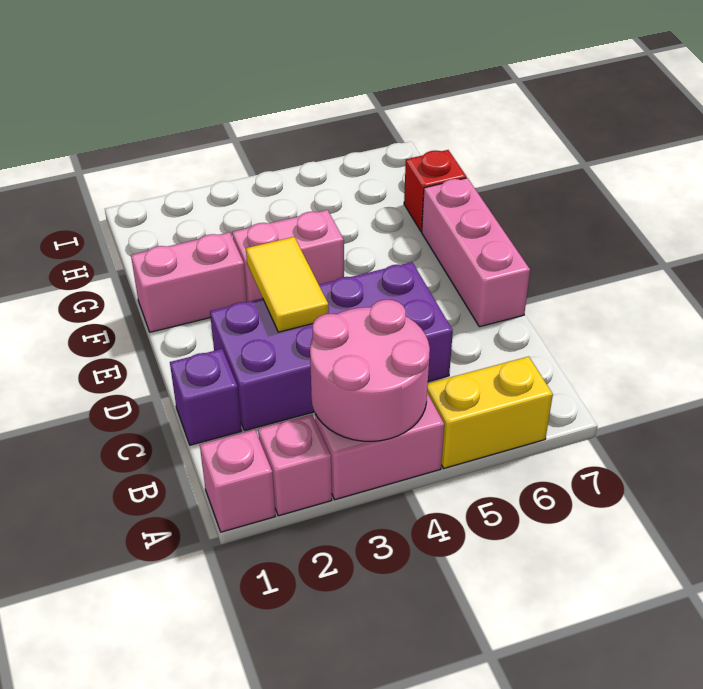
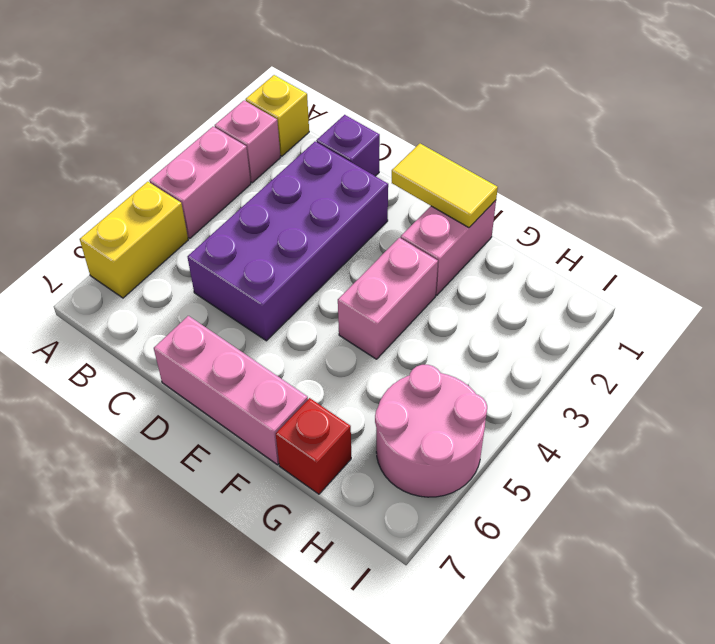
pink 1x1 brick [200,430,275,532] -> yellow 1x1 brick [246,75,309,156]
pink 2x2 round brick [310,300,430,441] -> pink 2x2 round brick moved to [375,365,487,497]
yellow 1x2 tile [246,237,329,332] -> yellow 1x2 tile moved to [392,144,498,228]

